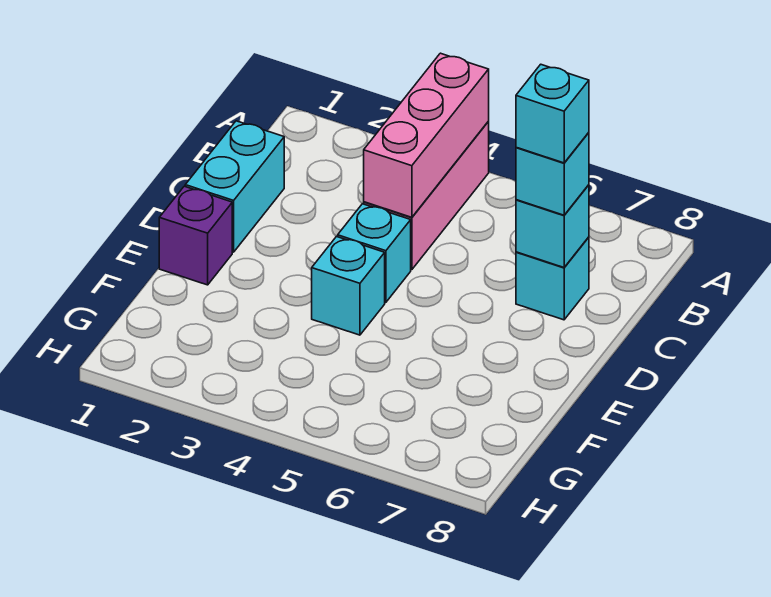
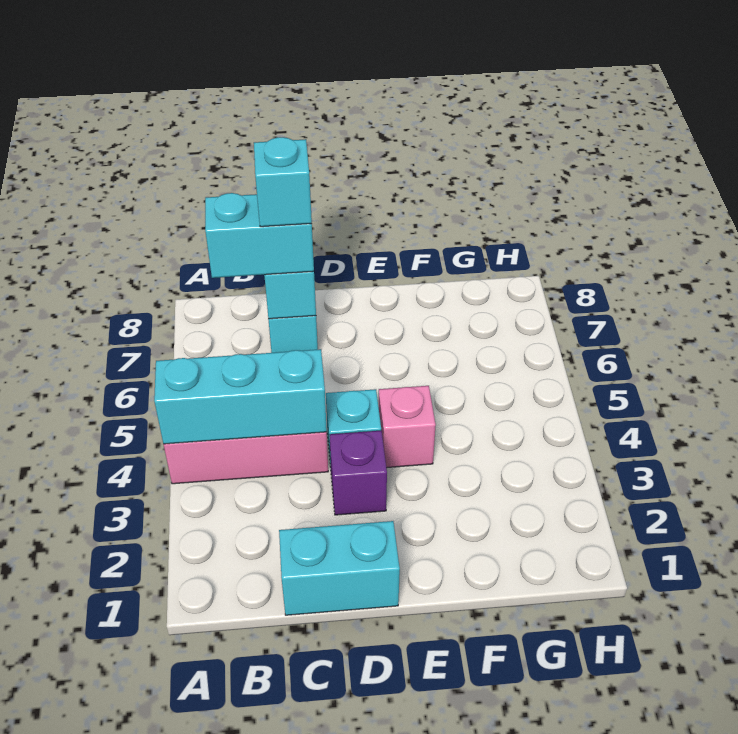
pink 1x3 brick [364,53,489,217] -> cyan 1x3 brick [154,349,327,444]
cyan 1x1 brick [516,133,589,215] -> cyan 1x2 brick [205,193,314,278]
purple 1x1 brick [159,186,232,285] -> purple 1x1 brick moved to [330,430,387,515]
cyan 1x1 brick [312,236,385,335] -> pink 1x1 brick [379,386,436,468]

